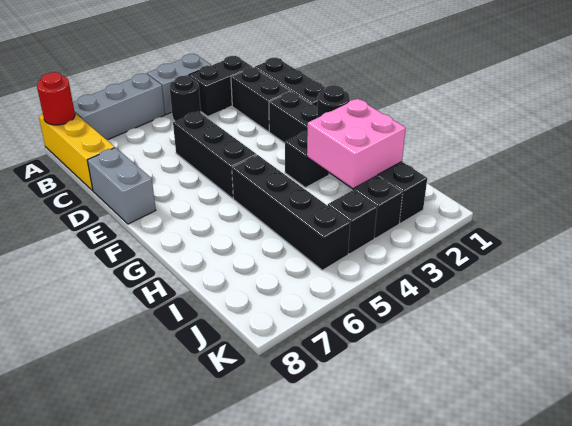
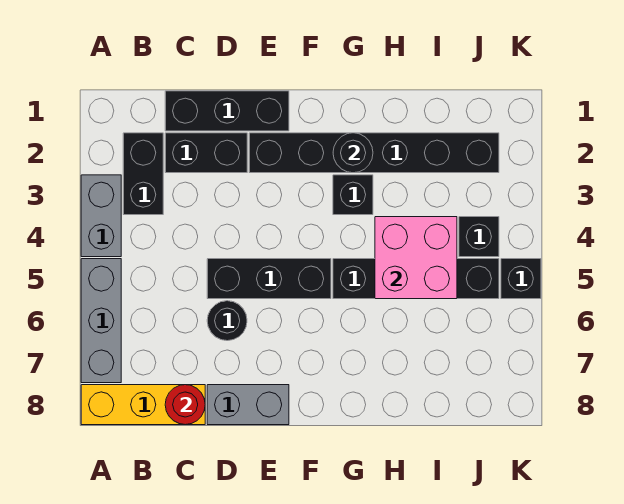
red 1x1 round brick [37,72,75,125] -> red 1x1 round brick moved to [165,385,205,425]
black 1x1 round brick [169,76,201,121] -> black 1x1 round brick moved to [207,301,247,341]
pink 2x2 brick [307,99,406,188] -> pink 2x2 brick moved to [375,217,457,299]
black 1x1 brick [354,176,403,238] -> black 1x1 brick moved to [501,259,541,299]

